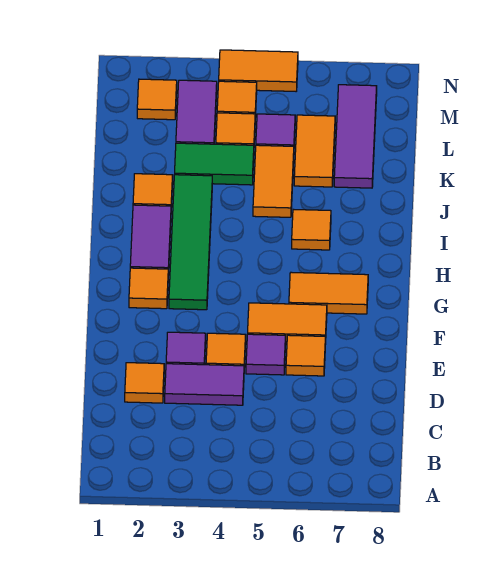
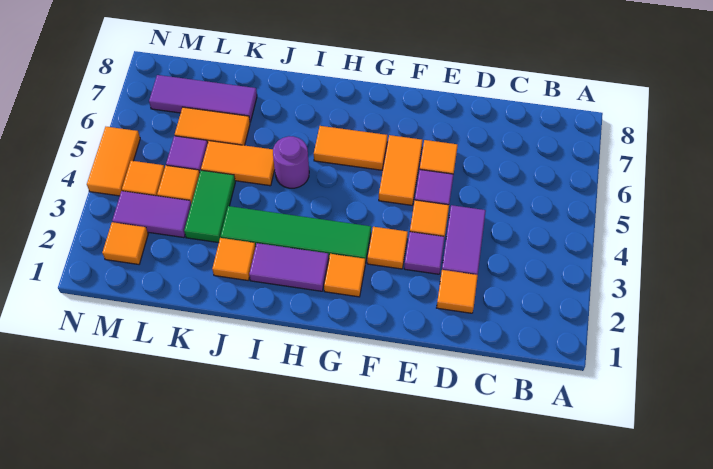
orange 1x2 tile [289,272,368,314] -> orange 1x2 tile turned to [314,126,388,170]
none -> purple 1x1 round brick [273,136,309,188]
orange 1x1 tile [292,209,331,250] -> orange 1x1 tile moved to [367,227,408,269]

